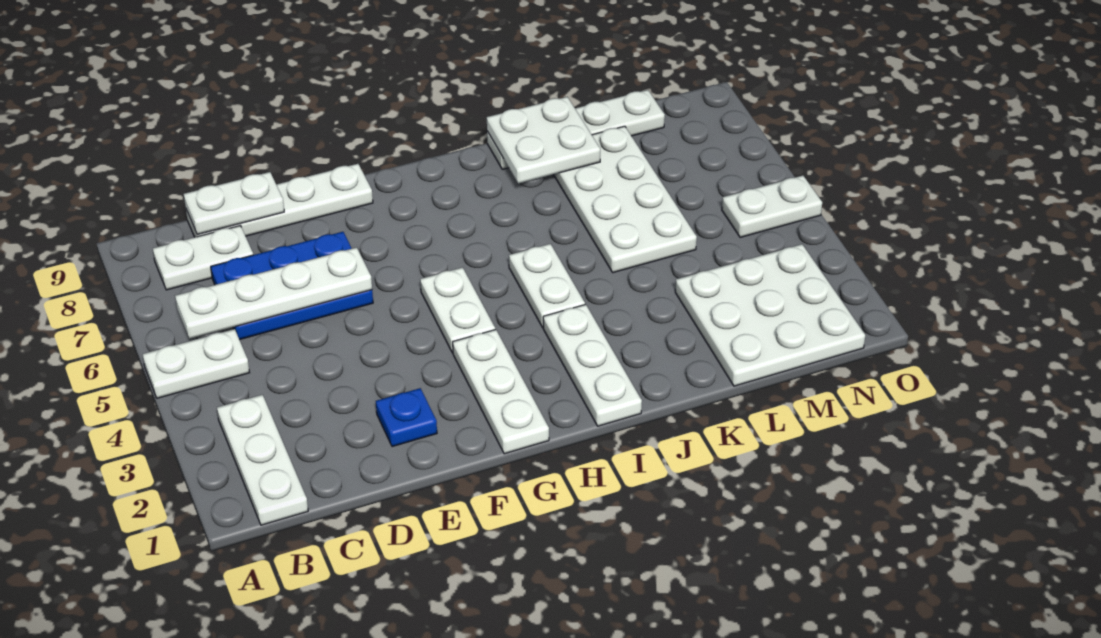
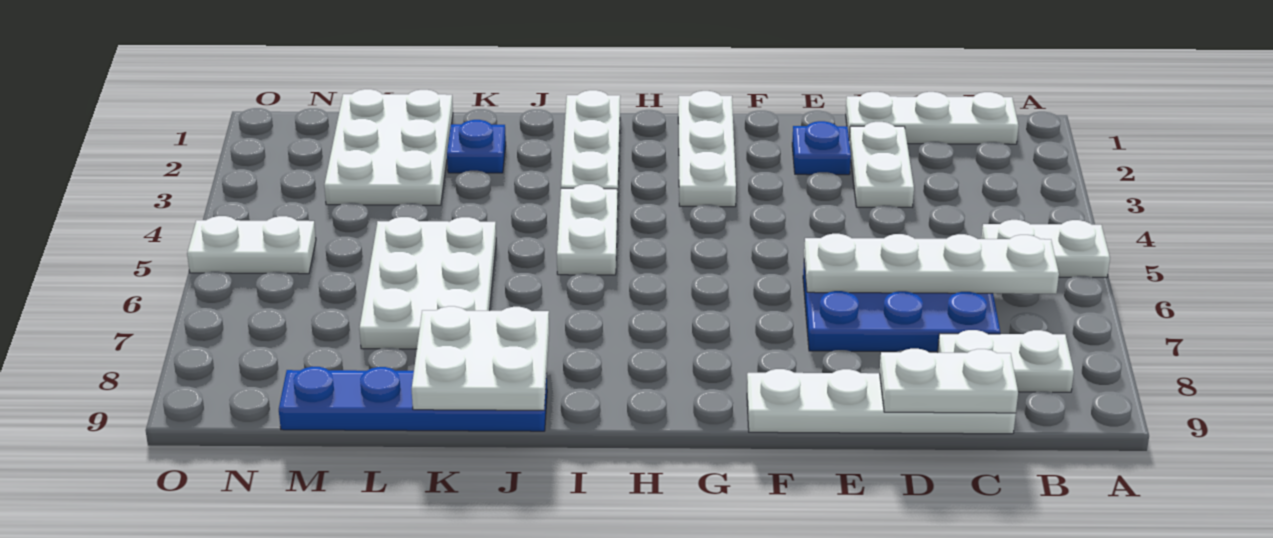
white 1x3 plate [217,395,308,525] -> white 1x3 plate turned to [846,92,1019,144]
white 1x2 plate [420,267,495,353] -> white 1x2 plate moved to [849,122,914,207]
white 1x4 plate [487,90,665,169] -> blue 1x4 plate [279,367,547,431]
none -> blue 1x1 plate [447,120,506,173]
white 2x4 plate [553,126,697,273] -> white 2x3 plate [359,217,496,349]
white 3x3 plate [675,244,865,386] -> white 2x3 plate [324,89,453,205]

